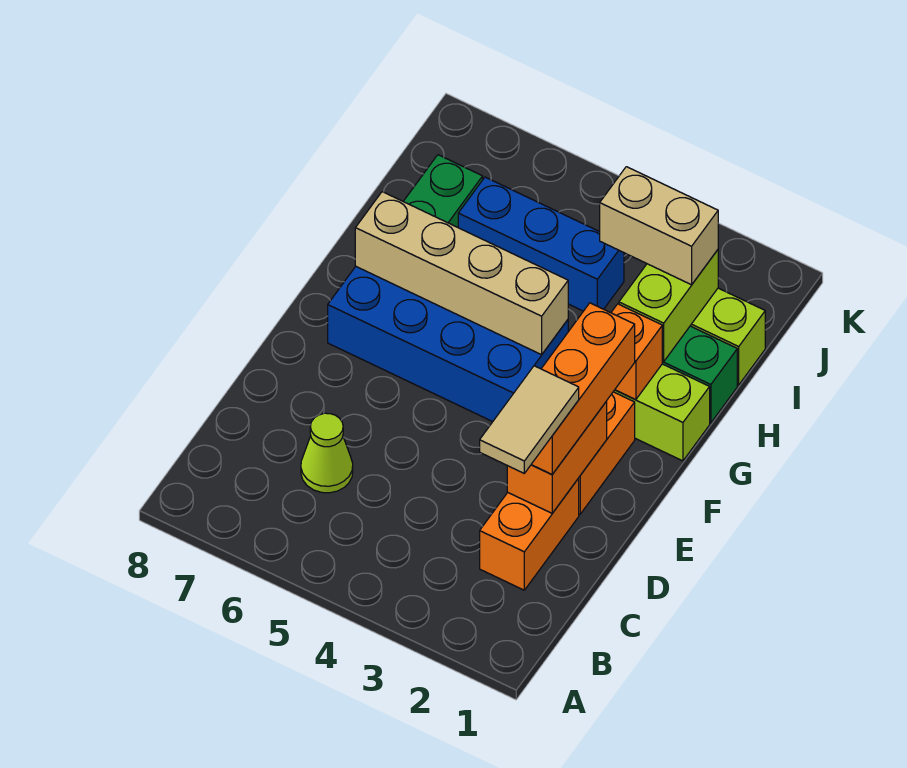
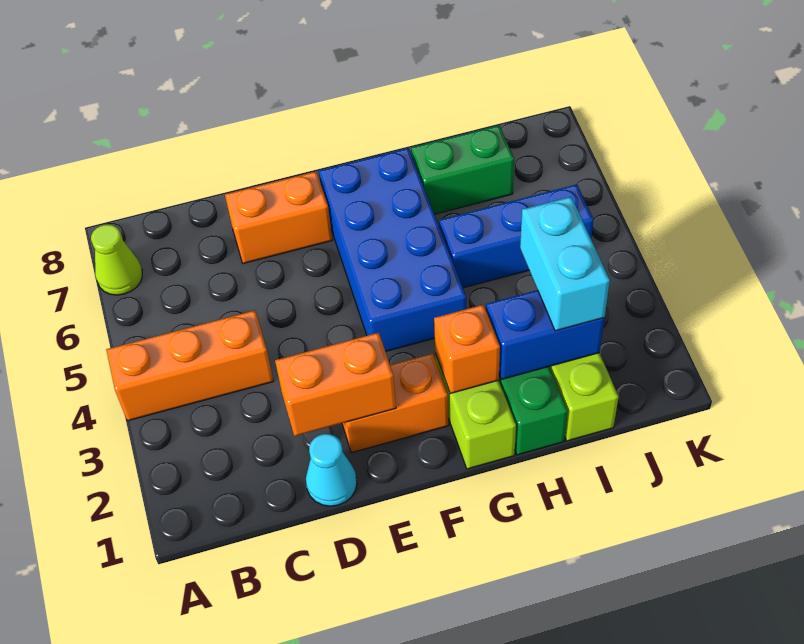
orange 1x2 brick [480,478,579,590] -> orange 1x2 brick moved to [225,172,332,264]
tan 1x2 tile [480,366,579,473] -> none
lime 1x1 cone [301,413,353,493] -> lime 1x1 cone moved to [91,224,142,295]
none -> cyan 1x1 cone [306,434,357,506]
orange 1x3 brick [531,303,635,474] -> orange 1x3 brick moved to [106,310,274,421]
tan 1x4 brick [355,192,568,355] -> none
lime 1x2 brick [619,250,718,362] -> blue 1x2 brick [486,290,604,379]
tan 1x2 brick [600,167,718,285] -> cyan 1x2 brick [520,197,610,331]
blue 1x3 brick [458,177,624,311] -> blue 1x3 brick turned to [439,185,593,288]

